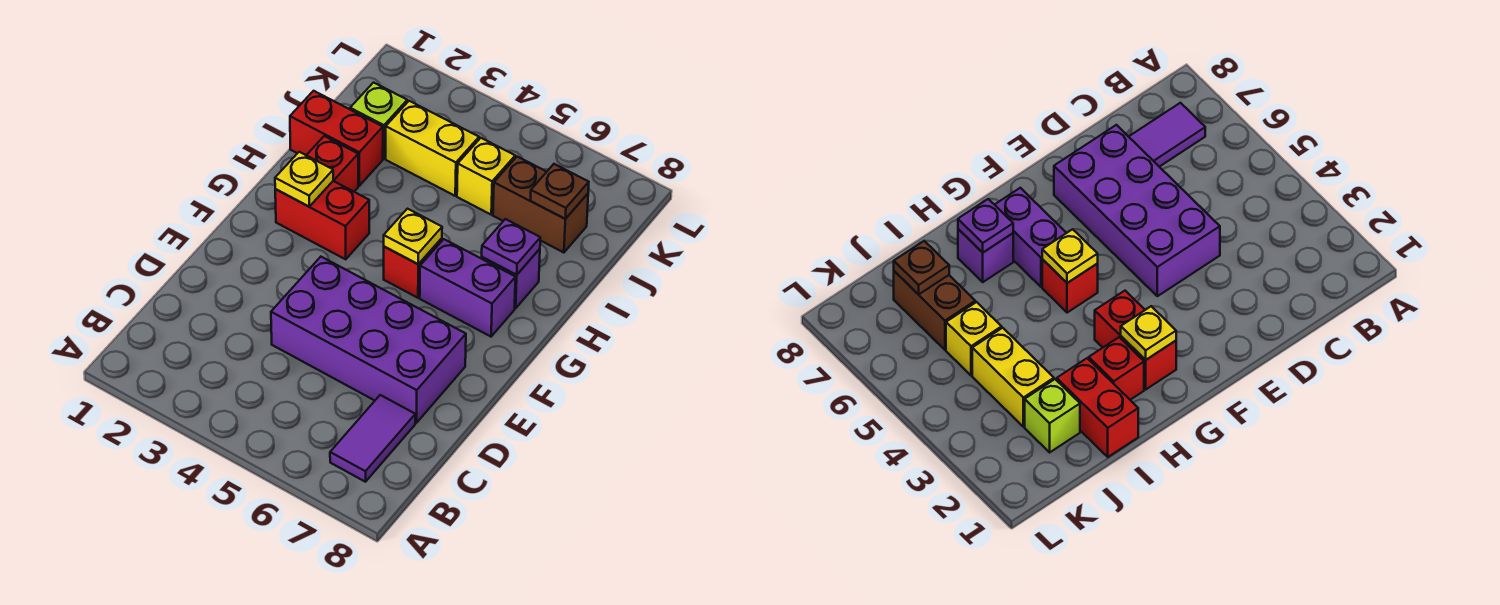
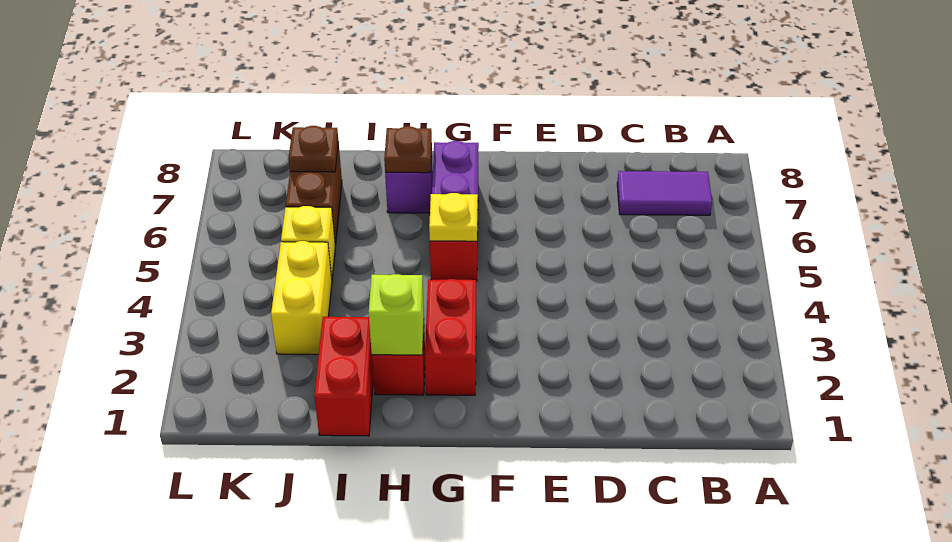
purple 2x4 brick [271,257,466,423] -> none
yellow 1x1 plate [275,152,333,206] -> none
purple 1x1 plate [482,219,540,275] -> brown 1x1 plate [384,126,432,173]
lime 1x1 brick [350,83,407,159] -> lime 1x1 brick moved to [369,274,424,355]

